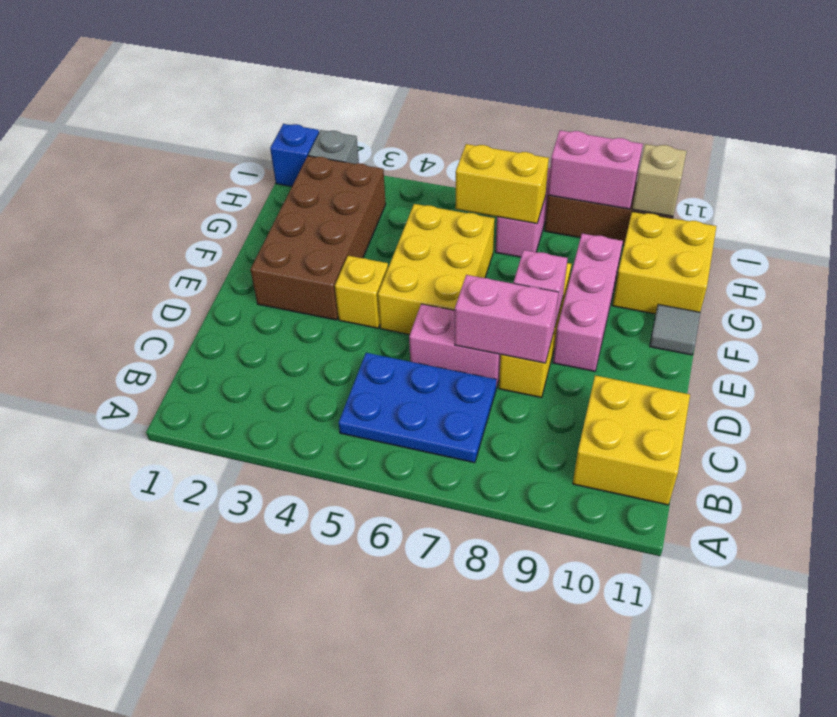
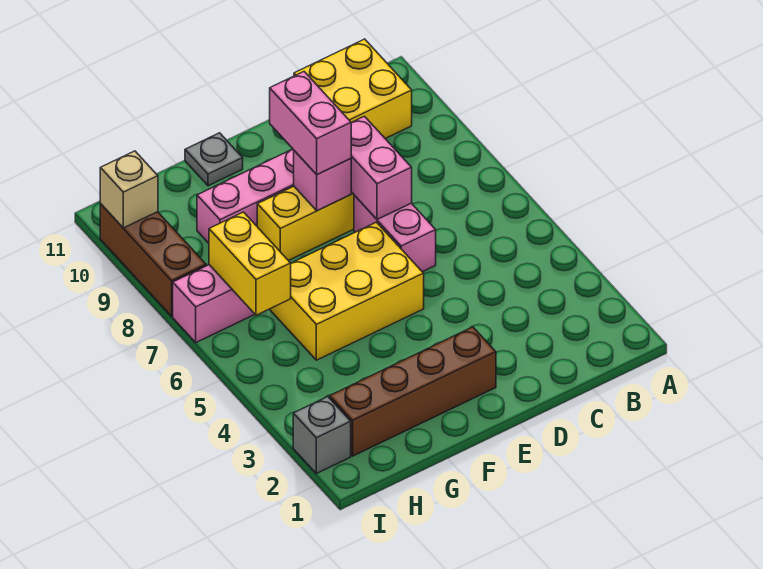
blue 2x3 plate [339,353,497,463] -> none
brown 2x4 brick [250,156,386,320] -> brown 1x4 brick [330,327,496,456]
yellow 1x1 brick [335,256,388,328] -> none
grey 1x1 tile [650,305,700,355] -> grey 1x1 plate [185,133,243,186]
yellow 2x2 brick [612,211,716,314] -> none
blue 1x1 brick [270,124,319,186] -> none
pink 1x2 brick [548,130,643,209] -> pink 1x2 brick moved to [270,72,351,175]

